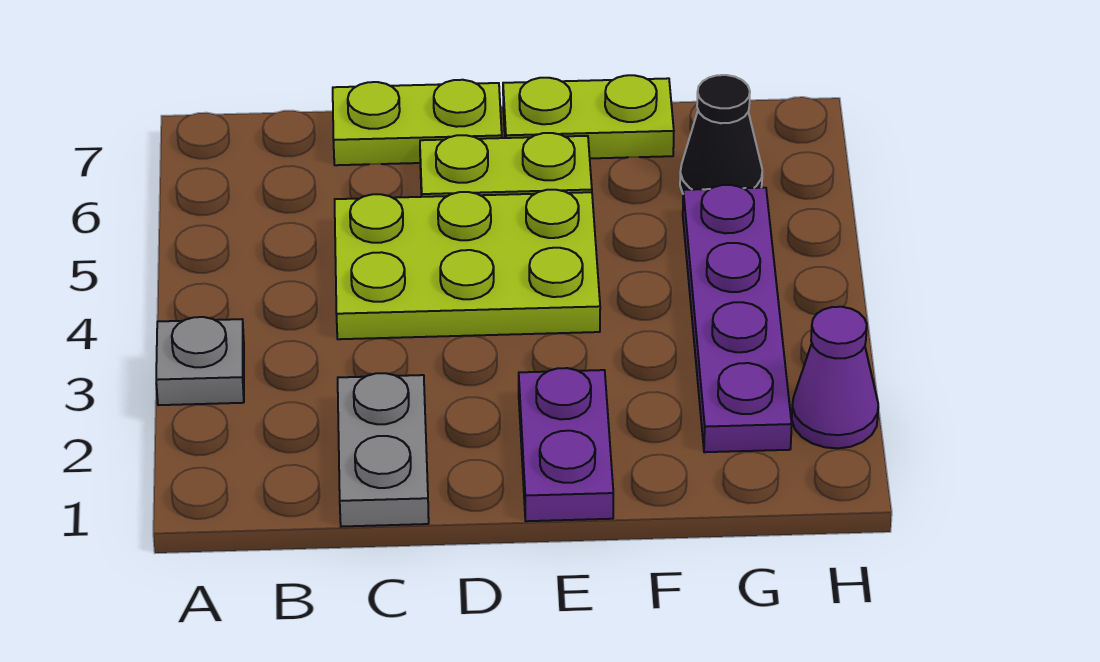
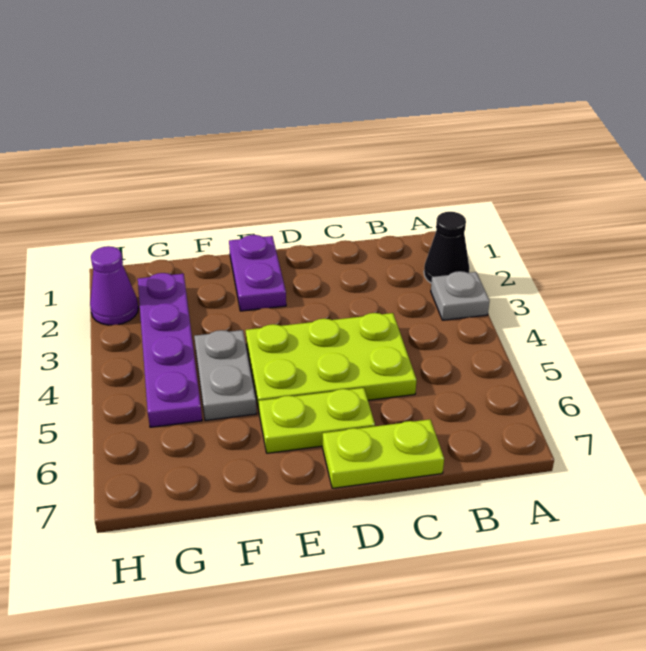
grey 1x2 plate [338,373,429,527] -> grey 1x2 plate moved to [194,330,257,421]
lime 1x2 plate [503,75,674,158] -> none
black 1x1 cone [680,75,762,193] -> black 1x1 cone moved to [424,212,470,283]

